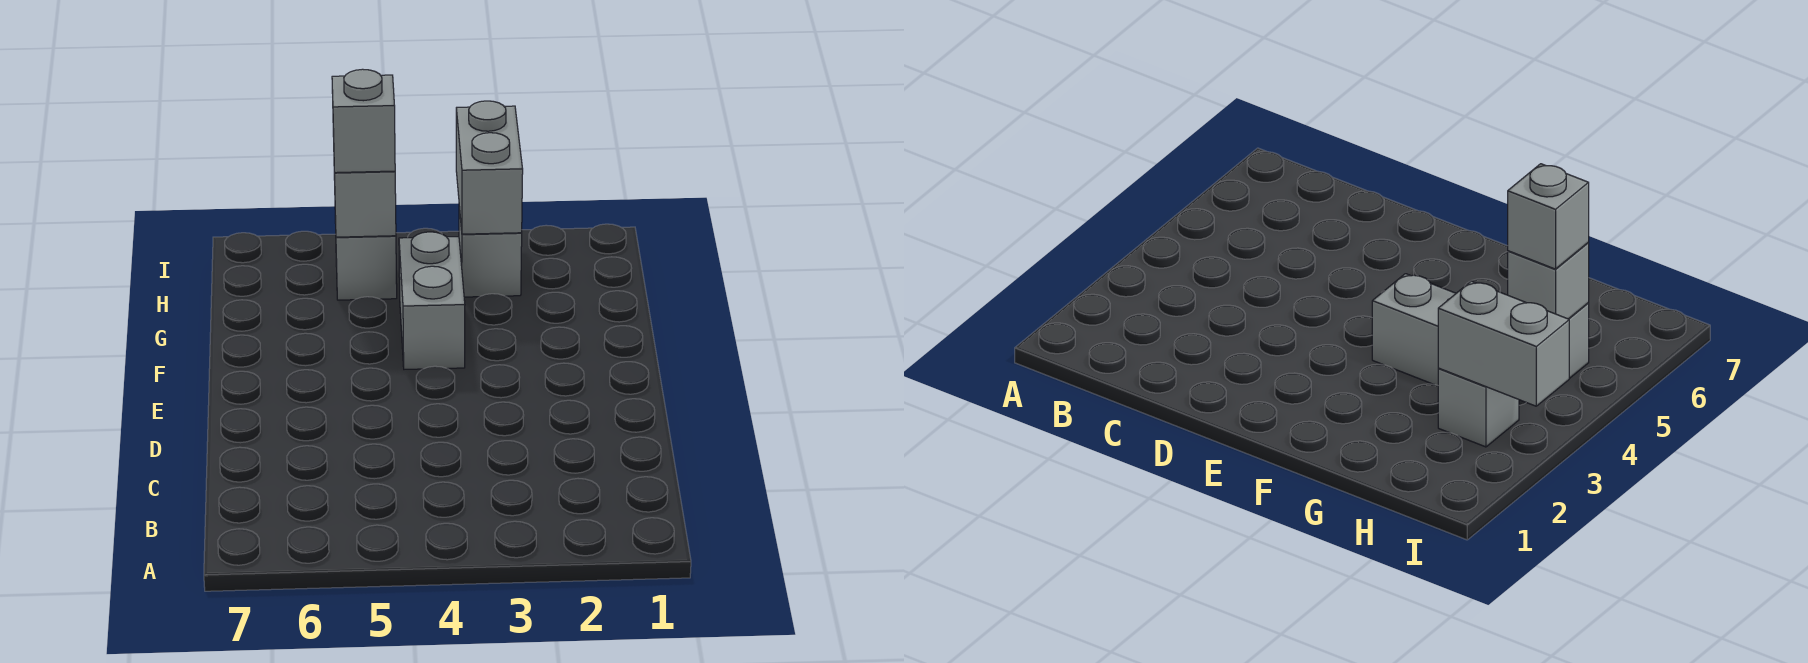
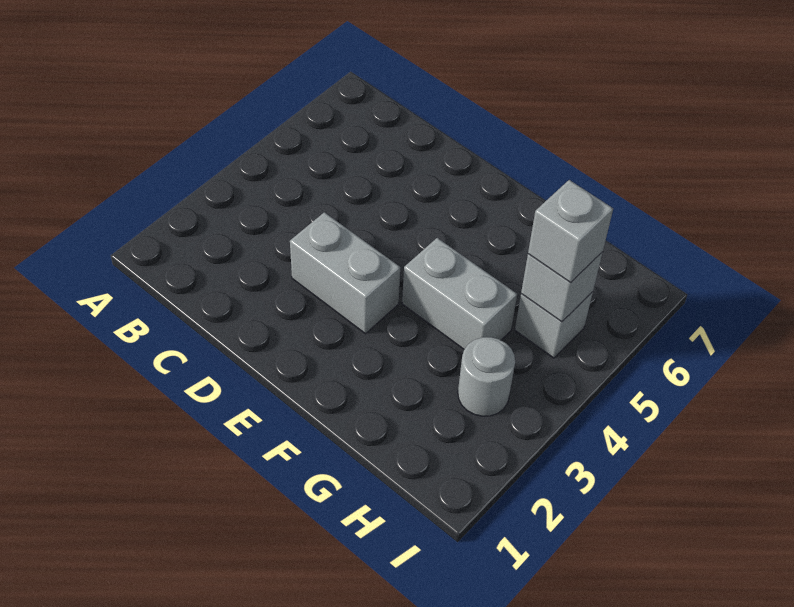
grey 1x1 brick [459,207,522,297] -> grey 1x1 round brick [458,337,515,416]
grey 1x2 brick [456,101,523,234] -> grey 1x2 brick moved to [290,212,400,334]

